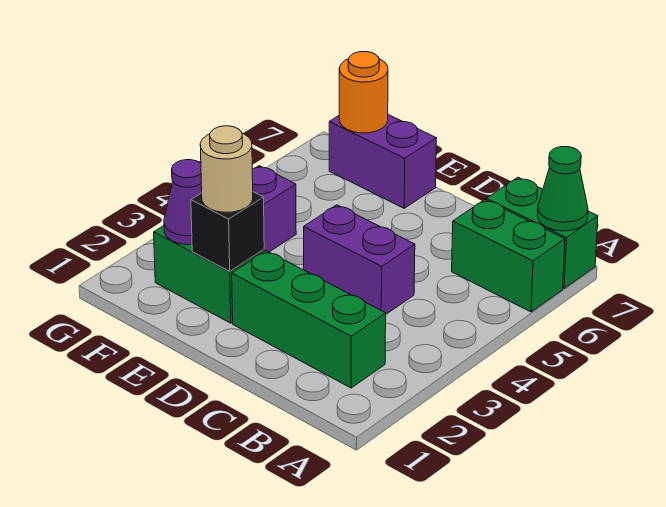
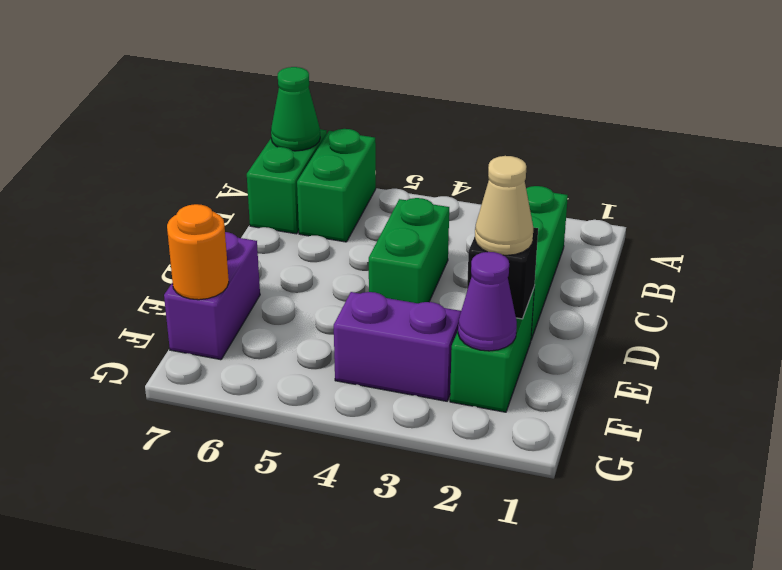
purple 1x2 brick [304,205,415,314] -> green 1x2 brick [369,198,449,304]
tan 1x1 round brick [200,126,253,212] -> tan 1x1 cone [475,156,533,255]

